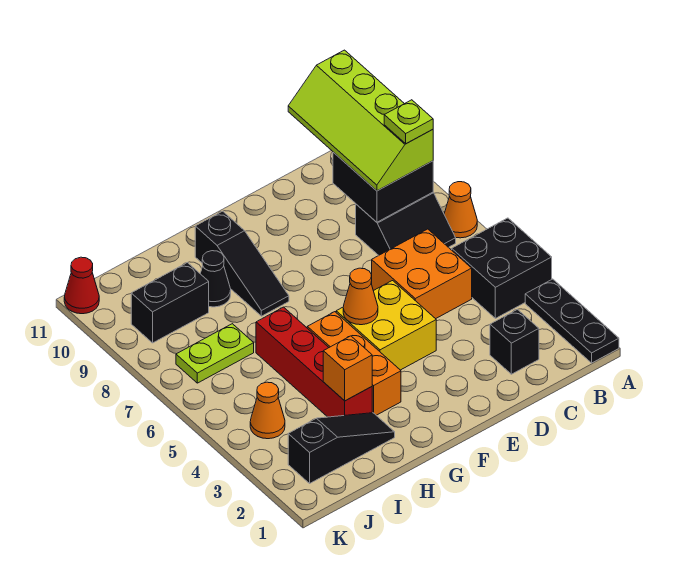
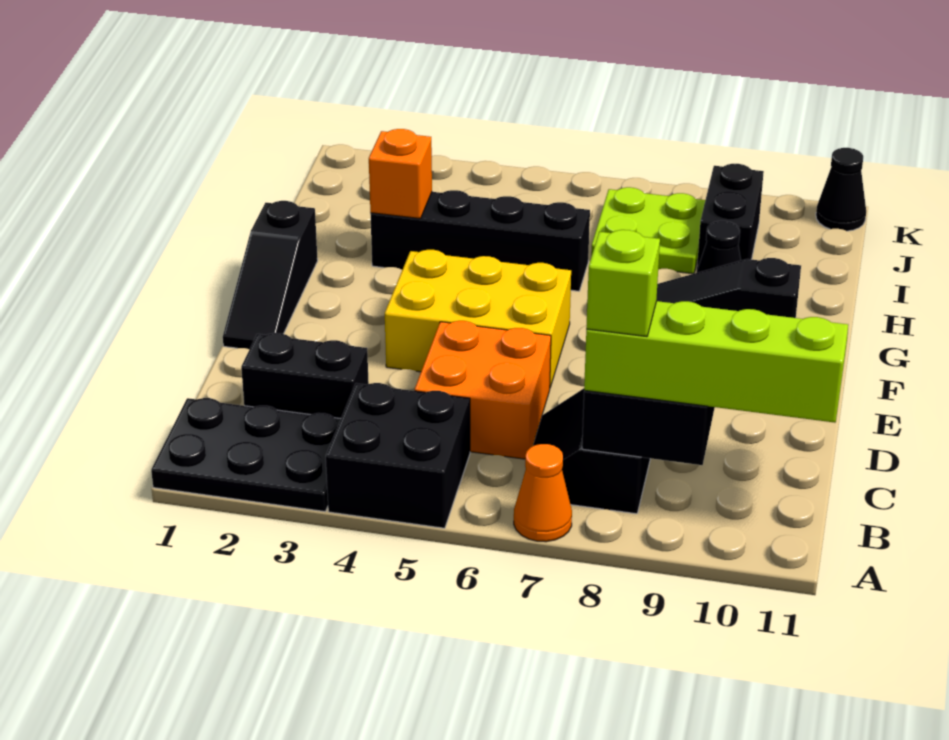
black 1x3 plate [525,279,619,363] -> black 2x3 plate [151,398,341,512]
lime 1x1 plate [384,100,433,144] -> lime 1x1 brick [586,230,660,337]
black 1x1 brick [490,309,539,374] -> black 1x2 brick [241,333,369,419]
yellow 2x2 brick [336,281,436,370] -> yellow 2x3 brick [385,250,571,387]
orange 1x1 cone [343,268,378,325] -> none
orange 1x3 brick [307,312,401,415] -> none
black 1x3 slope [288,413,395,483] -> black 1x3 slope moved to [223,201,318,349]
red 1x4 brick [256,307,372,417] -> black 1x4 brick [370,190,590,291]
lime 1x2 plate [176,324,254,383] -> lime 2x2 plate [591,187,705,274]
orange 1x1 cone [250,382,285,439] -> none
red 1x1 cone [64,257,99,314] -> black 1x1 cone [816,148,866,231]

